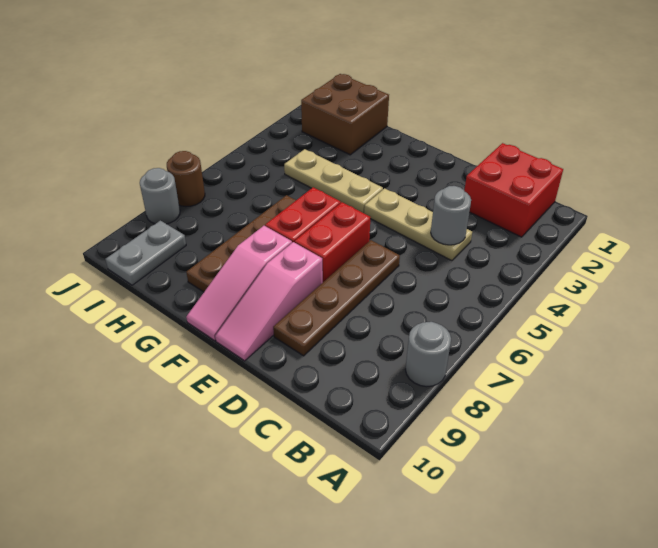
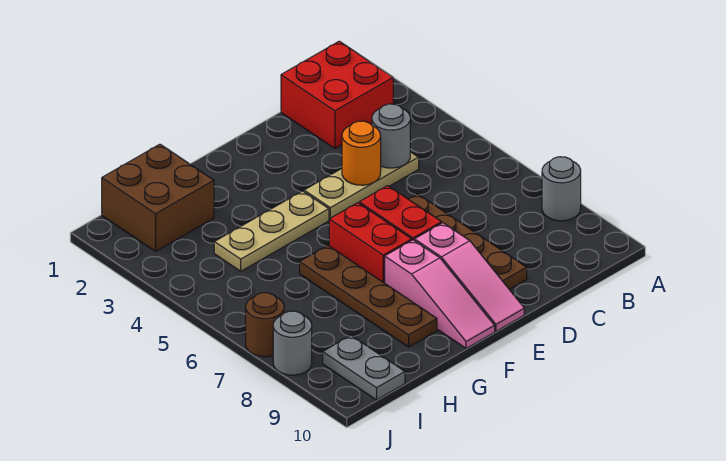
none -> orange 1x1 round brick [342,121,381,185]

